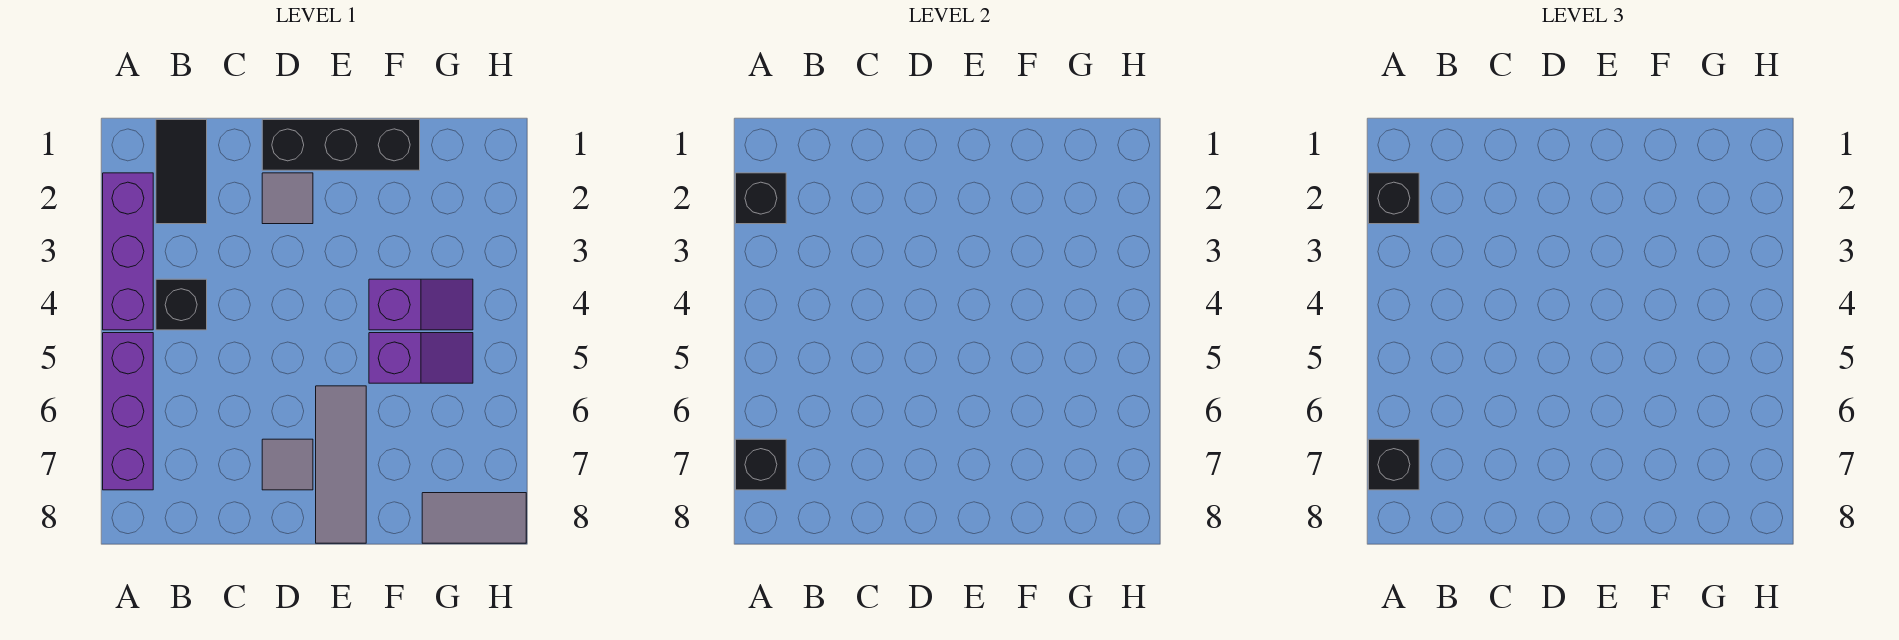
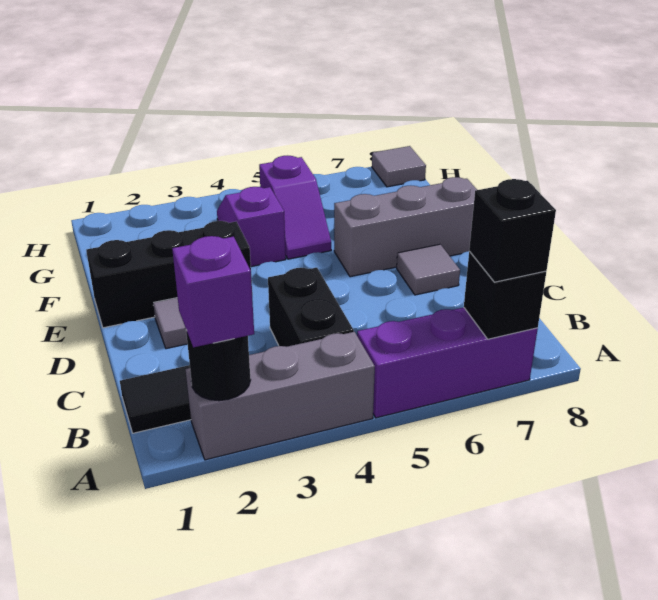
purple 1x3 brick [103,173,153,330] -> grey 1x3 brick [186,332,375,460]
black 1x1 brick [736,173,786,224] -> black 1x1 round brick [186,330,251,401]
black 1x1 brick [1369,173,1419,224] -> purple 1x1 brick [172,236,254,347]
black 1x1 brick [156,279,207,330] -> black 1x2 brick [268,268,354,347]
black 1x3 brick [262,120,420,170] -> black 1x3 brick turned to [86,221,252,328]
grey 1x3 tile [316,386,366,543] -> grey 1x3 brick [334,177,477,277]
purple 1x2 slope [369,333,473,383] -> purple 1x2 slope turned to [259,156,331,259]
grey 1x2 tile [422,493,526,543] -> grey 1x1 tile [372,146,426,187]

